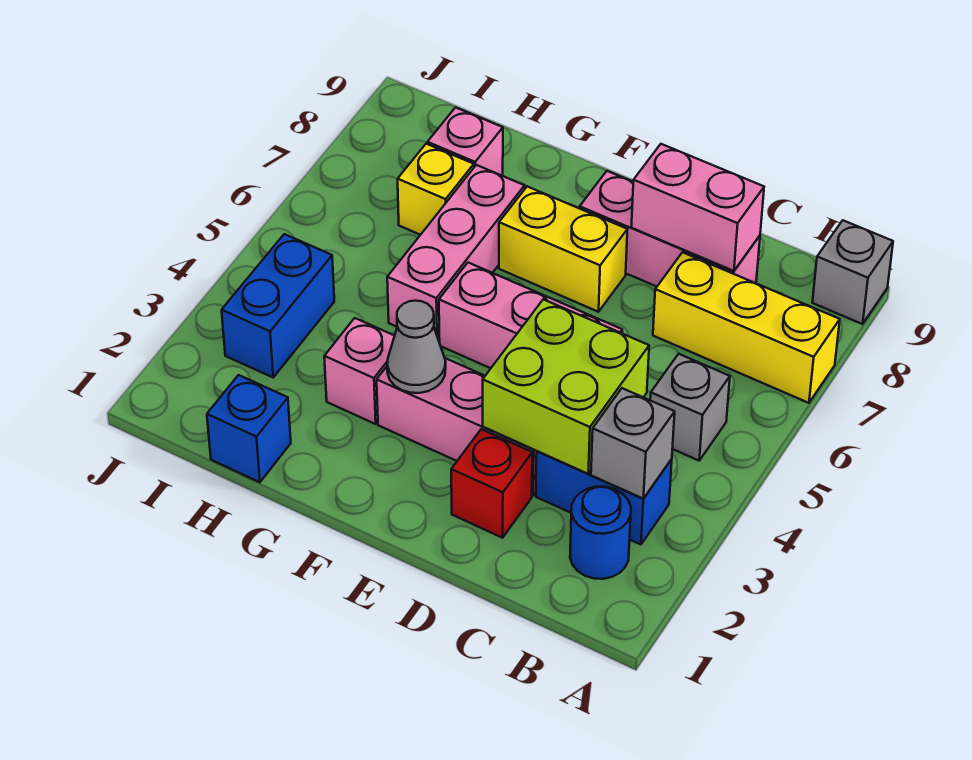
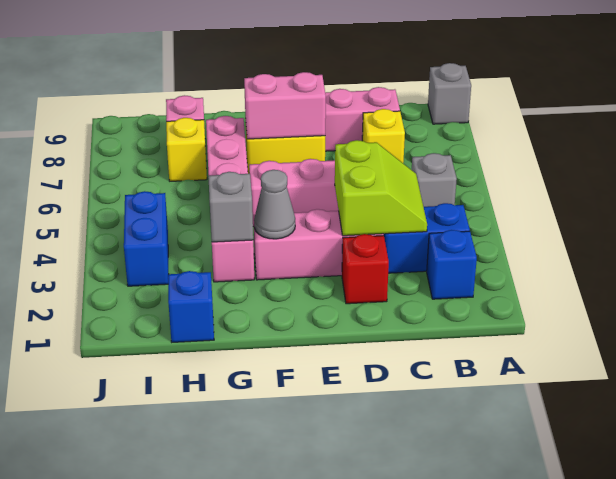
yellow 1x3 brick [653,252,840,403] -> yellow 1x1 brick [362,109,405,163]
blue 1x1 round brick [570,487,631,579] -> blue 1x1 brick [427,230,477,299]
grey 1x1 brick [591,388,675,499] -> grey 1x1 brick moved to [208,172,253,242]
lime 2x2 brick [483,299,649,474] -> lime 2x2 slope [335,140,427,236]
pink 1x2 brick [631,144,764,271] -> pink 1x2 brick moved to [244,72,326,139]

